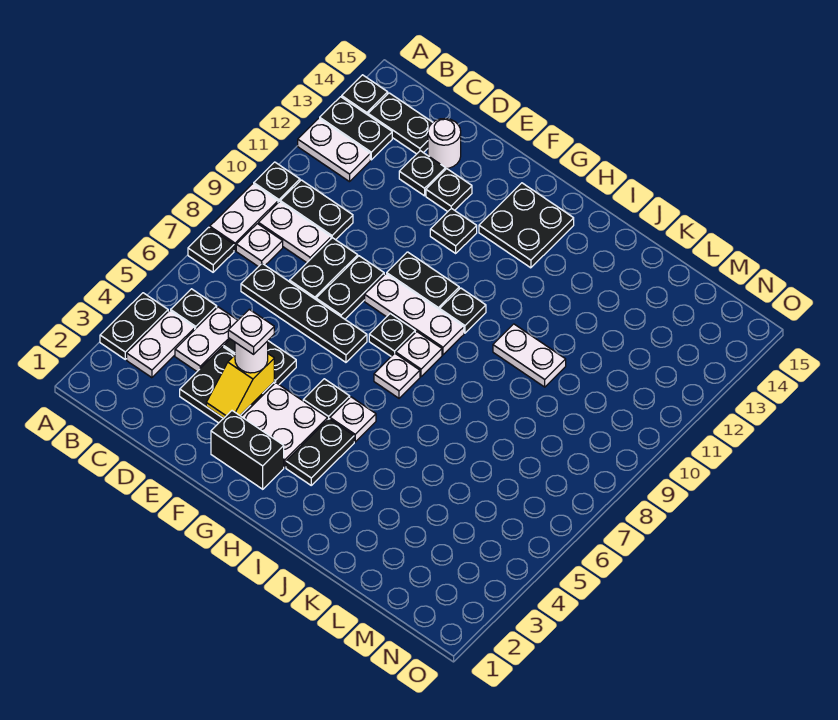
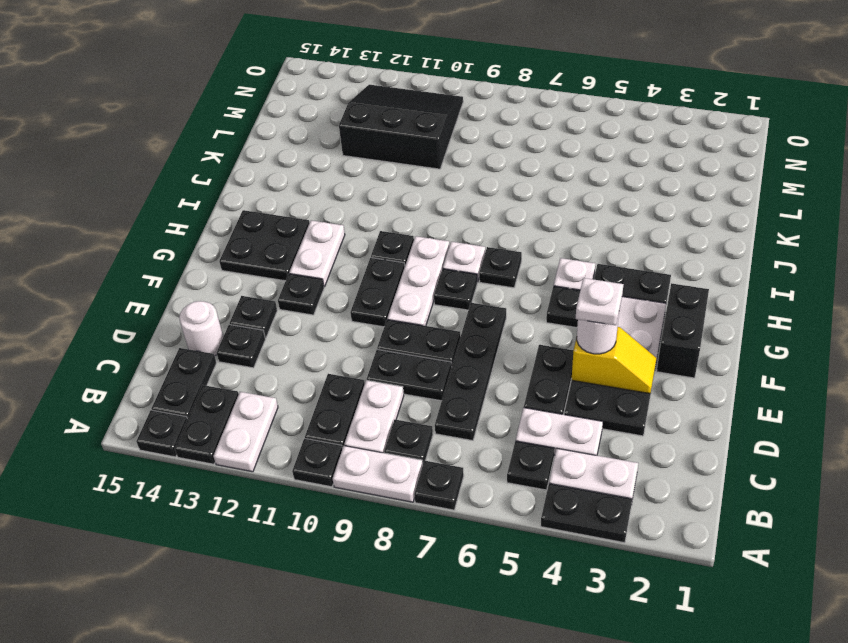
white 1x1 plate [236,224,283,267] -> black 1x1 plate [384,420,433,463]
white 1x1 plate [374,353,420,398] -> black 1x1 plate [479,247,522,288]
white 1x2 plate [493,324,566,387] -> white 1x2 plate moved to [289,221,345,287]
none -> black 3x3 slope [339,85,463,169]

